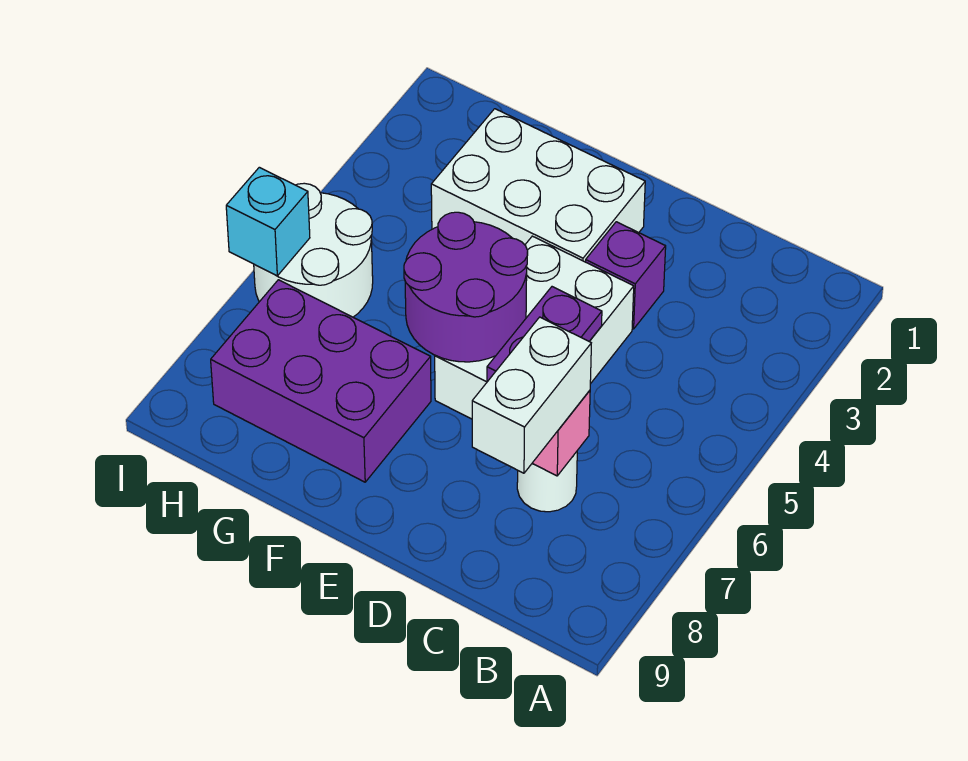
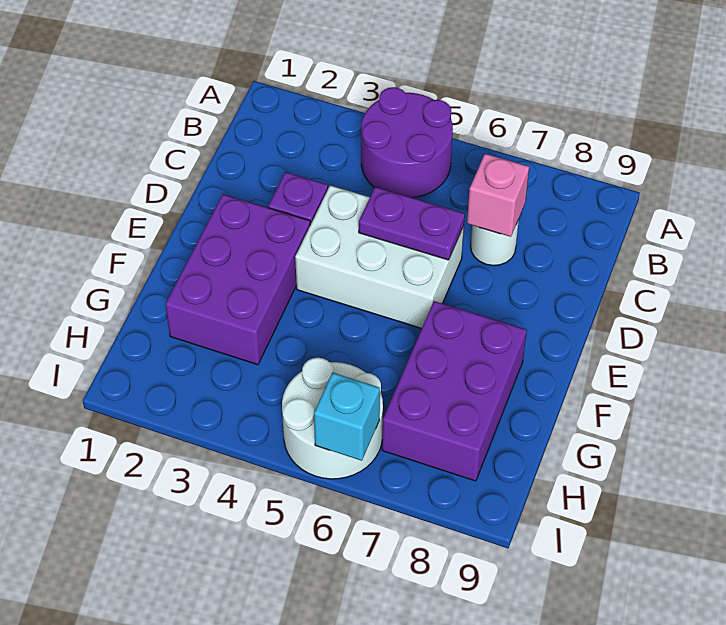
white 1x2 brick [472,317,591,473] -> none
white 2x3 brick [431,109,645,262] -> purple 2x3 brick [165,194,310,365]
purple 2x2 round brick [404,212,528,362] -> purple 2x2 round brick moved to [361,87,453,198]

